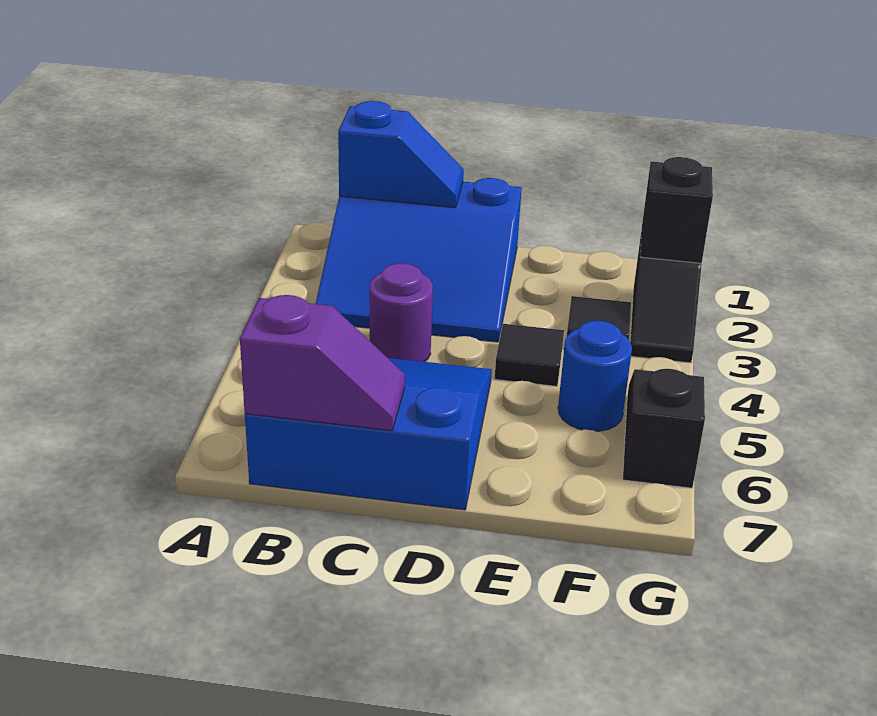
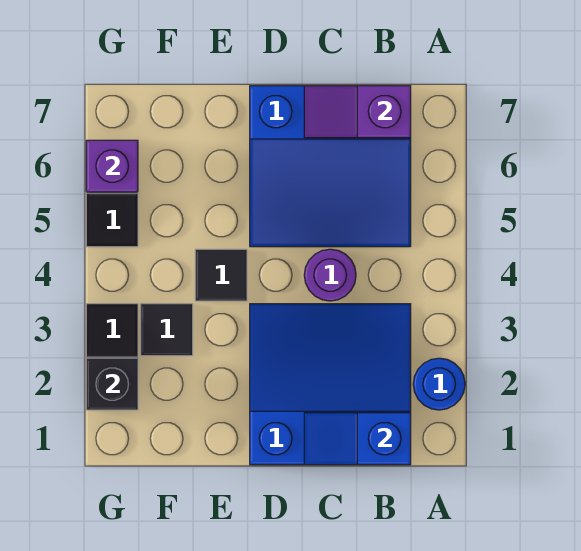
blue 1x1 round brick [558,321,632,431] -> blue 1x1 round brick moved to [413,358,465,410]
none -> purple 1x1 brick [86,140,138,192]

